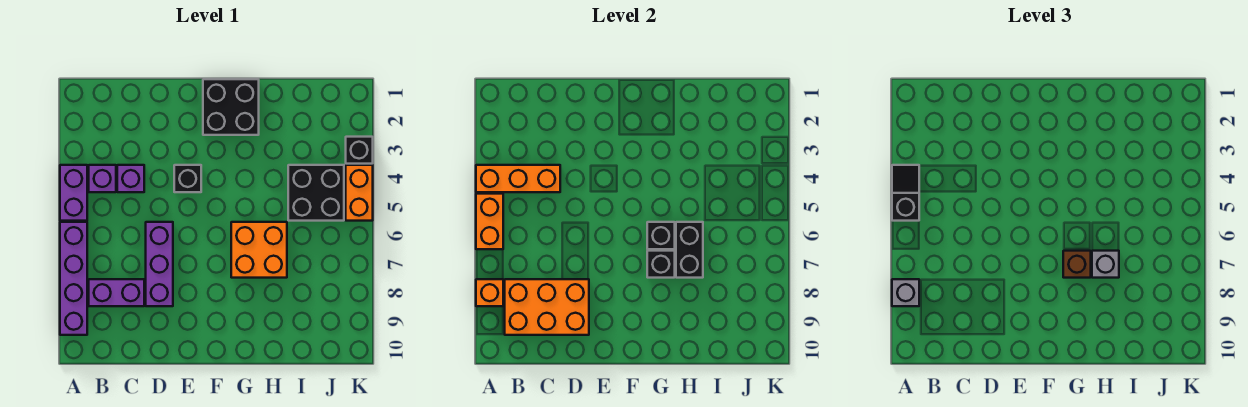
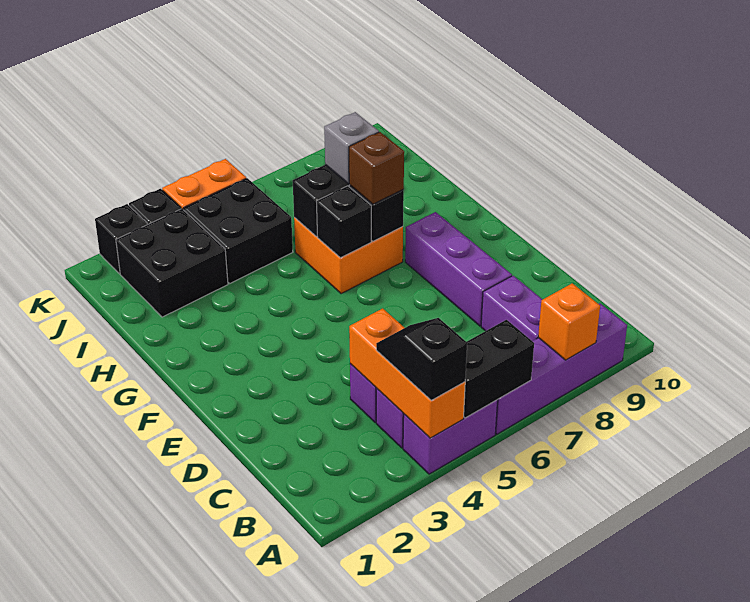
black 1x2 slope [892,165,919,221] -> black 1x2 slope turned to [376,318,467,400]
orange 1x2 brick [476,194,503,249] -> black 1x2 brick [464,320,534,418]
grey 1x1 brick [892,279,919,306] -> none
orange 2x3 brick [505,279,589,335] -> none
purple 1x3 brick [146,222,173,306] -> purple 1x3 brick turned to [405,212,512,326]
black 1x1 brick [174,165,201,192] -> black 1x1 brick moved to [95,204,147,274]
black 2x2 brick [203,79,259,135] -> black 2x2 brick moved to [116,209,228,317]

